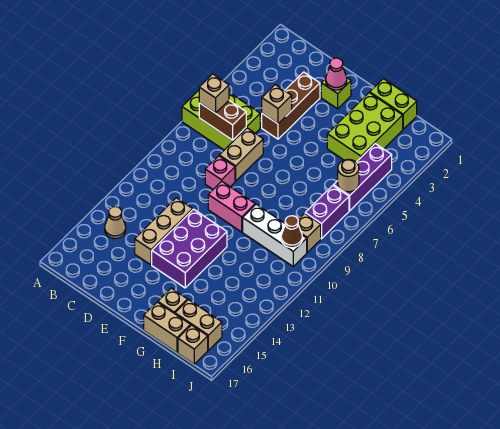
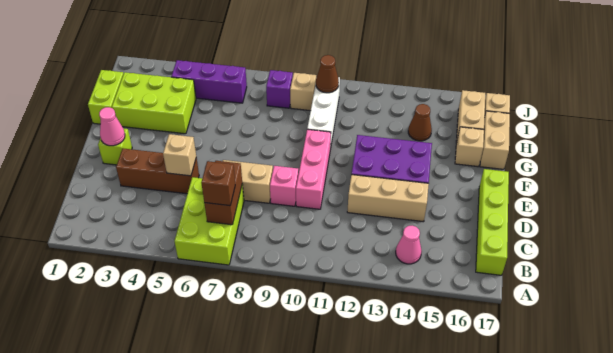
tan 1x1 brick [199,74,229,113] -> brown 1x1 brick [201,161,235,206]
tan 1x1 cone [105,207,126,239] -> pink 1x1 cone [396,226,422,264]
none -> lime 1x4 brick [476,169,509,275]
pink 1x2 brick [208,181,255,232] -> pink 1x3 brick [296,129,331,209]
none -> brown 1x1 cone [408,104,432,141]
tan 1x1 round brick [338,159,359,192] -> none
purple 1x2 brick [305,186,349,239] -> purple 1x1 brick [266,70,293,108]

